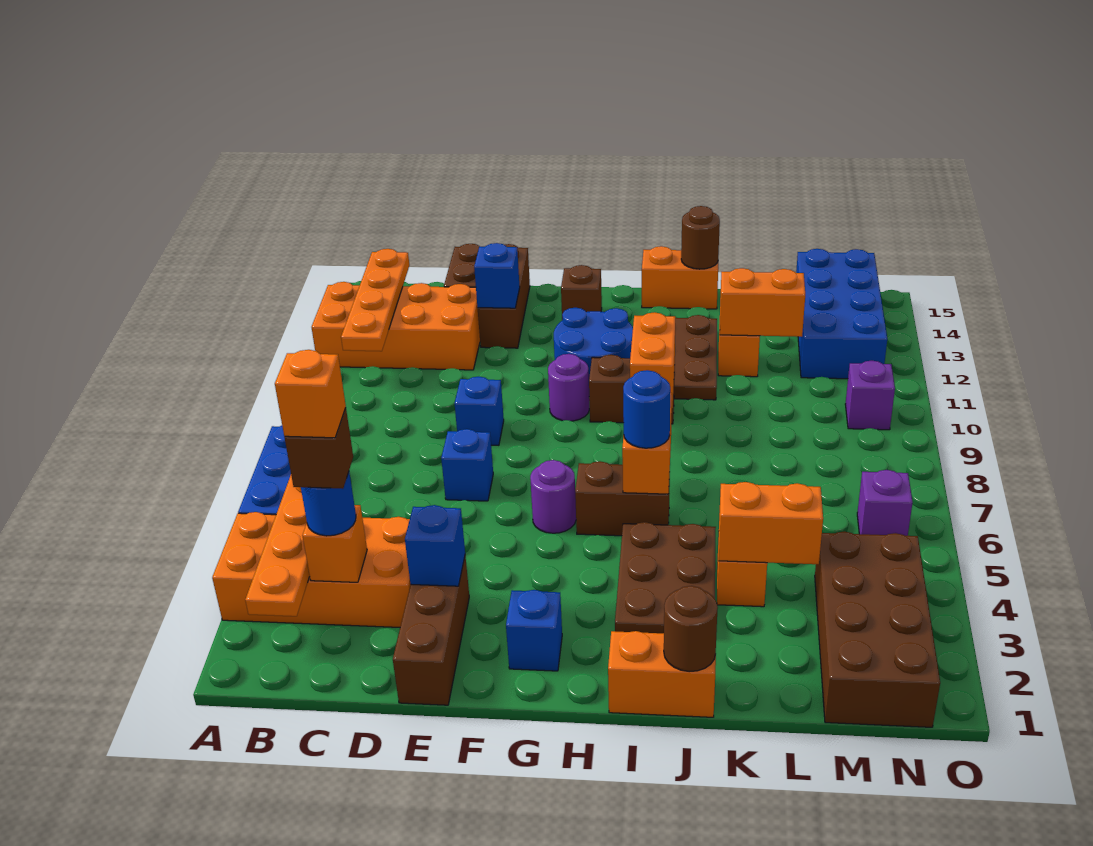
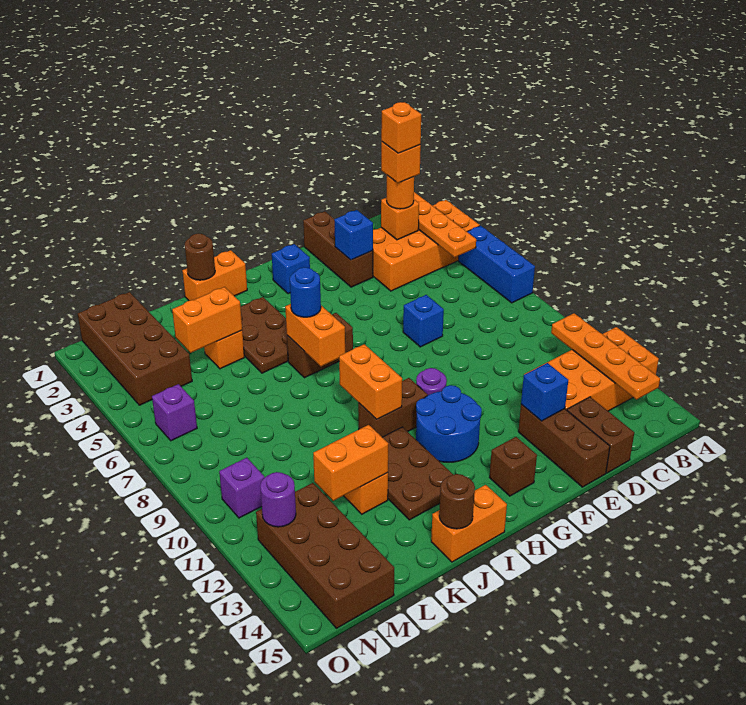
blue 1x1 round brick [301,472,356,536] -> orange 1x1 round brick [387,175,414,209]
brown 1x1 brick [284,408,353,489] -> orange 1x1 brick [381,142,421,183]
blue 1x1 brick [454,377,504,445] -> none
purple 1x1 round brick [530,460,576,533] -> purple 1x1 round brick moved to [260,472,296,527]
blue 2x4 brick [796,249,887,379] -> brown 2x4 brick [256,483,394,628]

